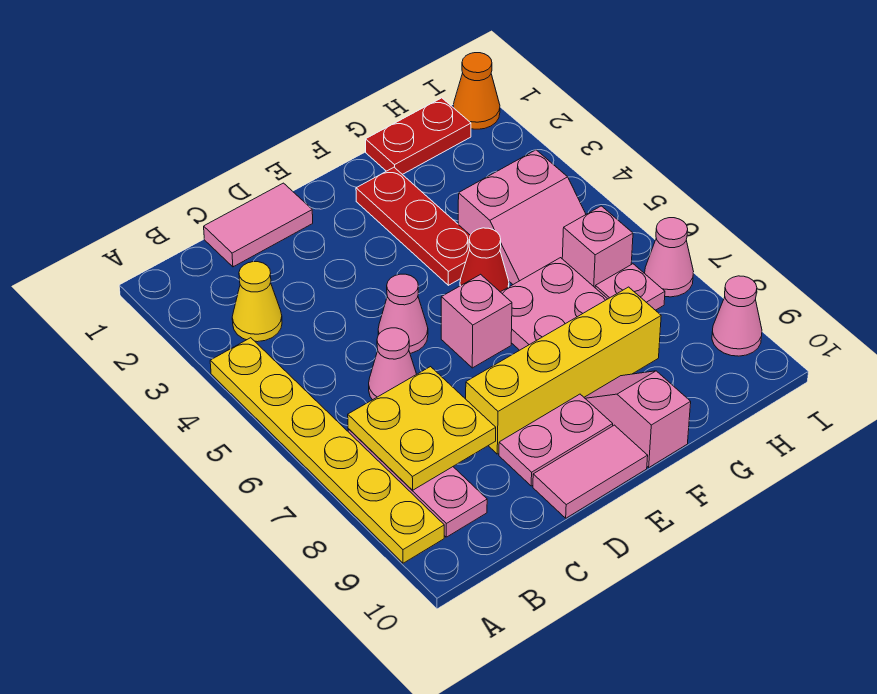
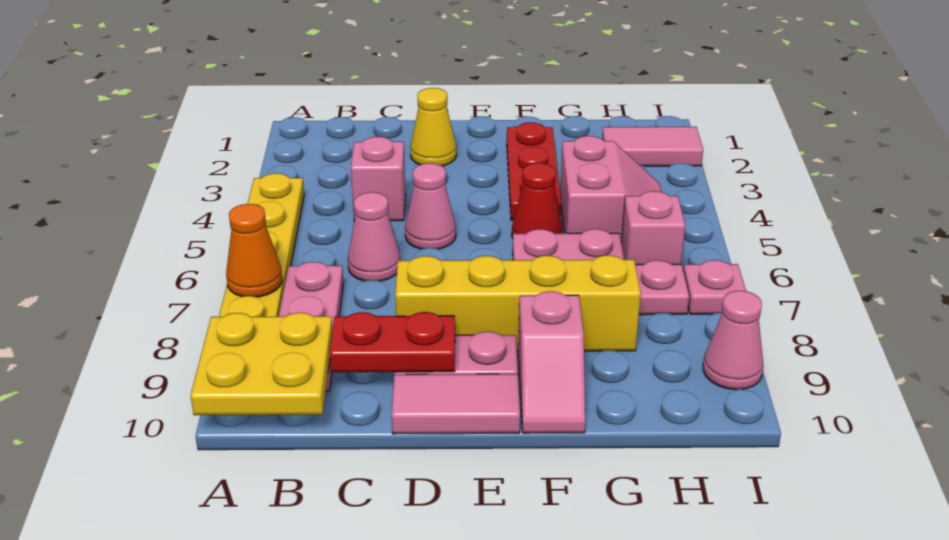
yellow 1x1 cone [232,262,282,342] -> yellow 1x1 cone moved to [410,88,457,166]
yellow 2x2 plate [348,367,496,490] -> yellow 2x2 plate moved to [191,313,333,415]
pink 1x2 tile [204,183,313,267] -> pink 1x2 tile moved to [602,127,703,166]
pink 1x1 brick [441,274,512,368] -> pink 1x1 brick moved to [351,137,406,221]
pink 1x2 slope [584,371,691,467] -> pink 1x2 slope turned to [518,291,585,433]
red 1x2 plate [366,98,471,174] -> red 1x2 plate moved to [330,312,455,372]
pink 2x2 slope [458,150,586,284] -> pink 2x2 slope turned to [560,136,662,241]
orange 1x1 cone [453,53,500,129] -> orange 1x1 cone moved to [226,204,282,297]
pink 1x1 cone [645,218,694,297] -> pink 1x1 plate [683,260,746,314]

